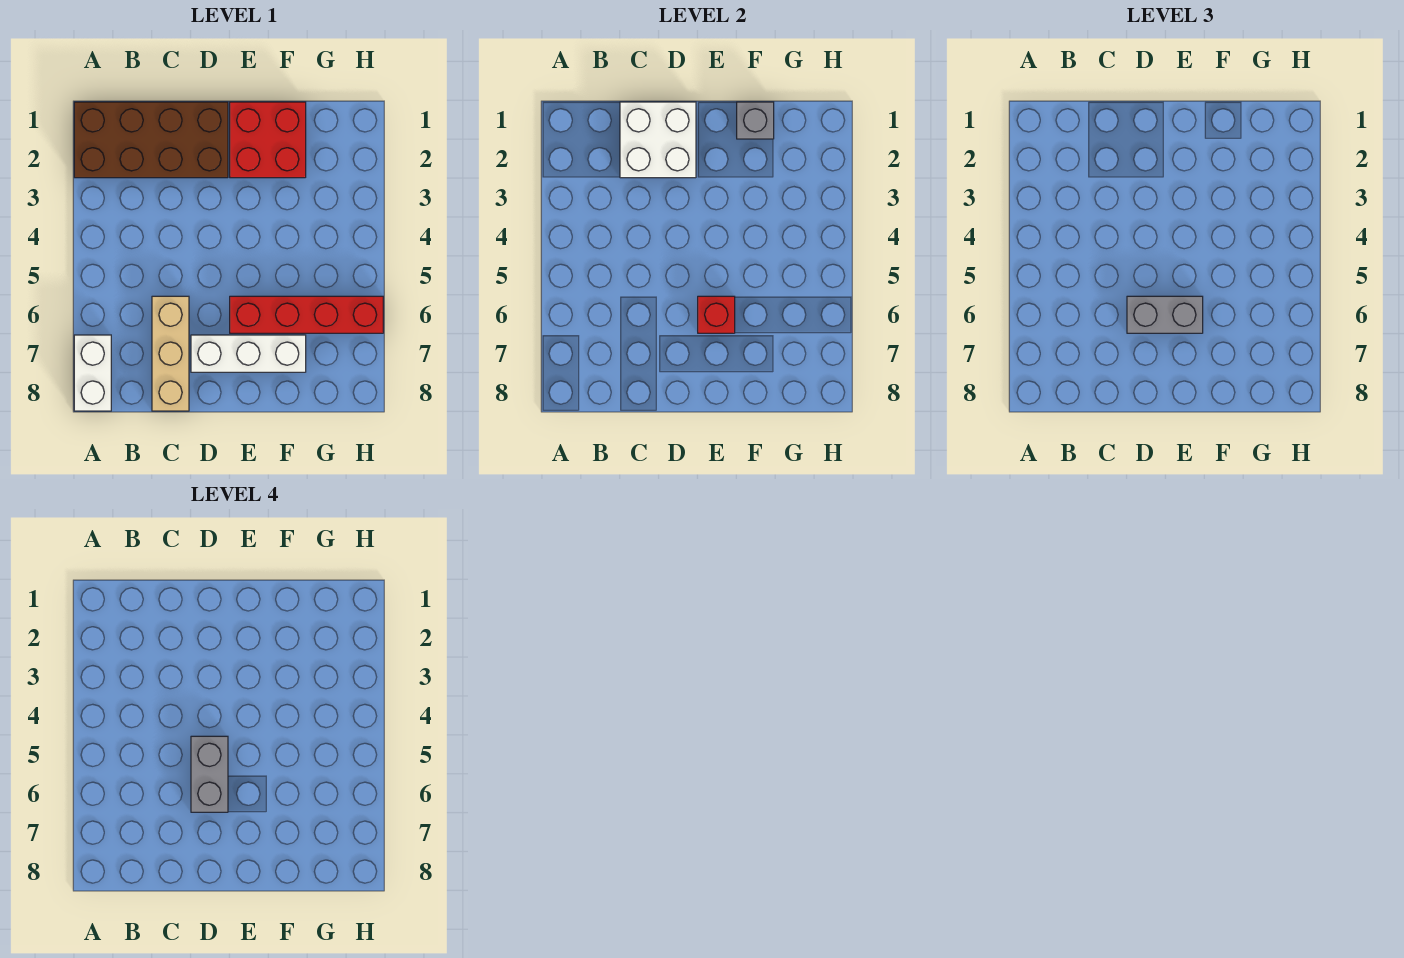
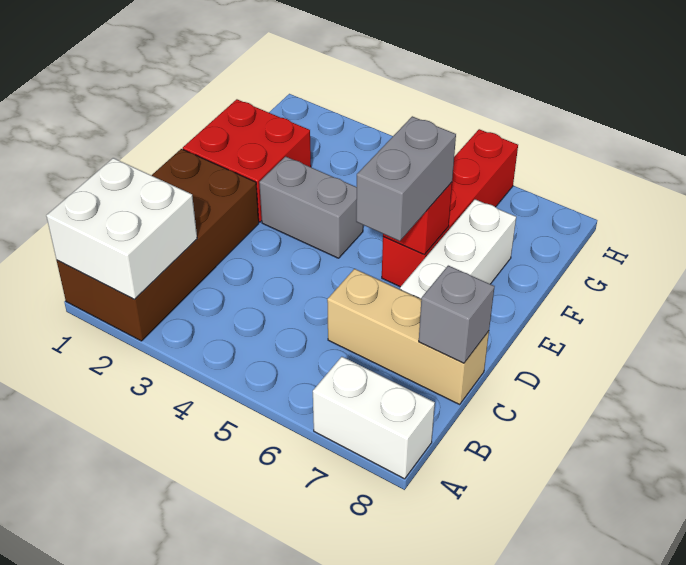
white 2x2 brick [620,102,696,178] -> white 2x2 brick moved to [46,158,197,299]
grey 1x2 brick [191,736,228,812] -> grey 1x2 brick moved to [259,156,363,258]
grey 1x1 brick [737,102,774,139] -> grey 1x1 brick moved to [419,266,495,363]

